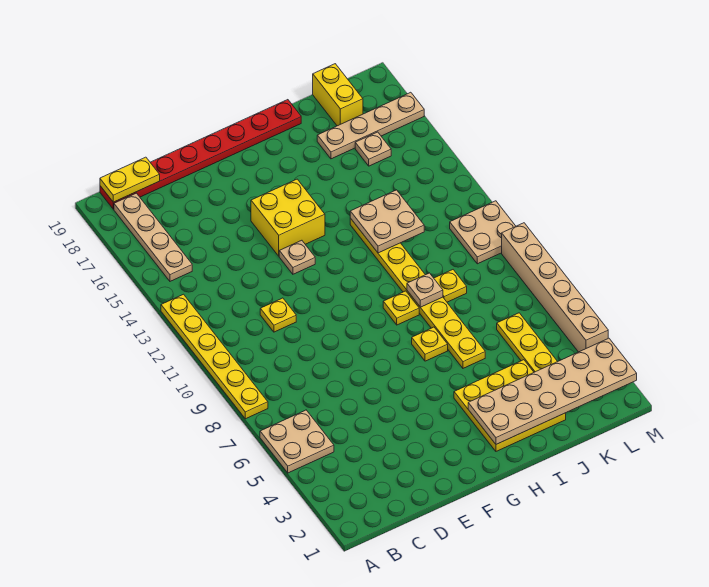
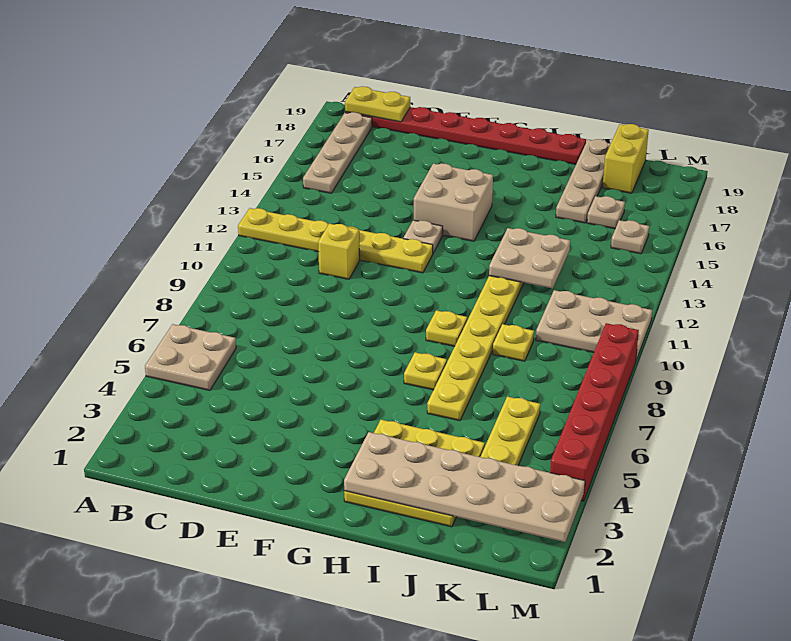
yellow 1x6 plate [161,294,268,419] -> yellow 1x6 plate turned to [238,208,433,273]
yellow 1x1 plate [260,298,296,332] -> yellow 1x1 brick [318,224,360,279]
yellow 2x2 brick [251,179,325,256] -> tan 2x2 brick [414,163,493,241]
tan 1x1 plate [407,273,443,307] -> tan 1x1 plate moved to [611,220,649,254]
tan 1x4 plate [317,92,424,159] -> tan 1x4 plate turned to [556,139,610,223]
tan 2x2 plate [450,201,516,264] -> tan 2x3 plate [536,290,652,360]
tan 1x6 brick [502,223,608,352] -> red 1x6 brick [550,323,639,501]

